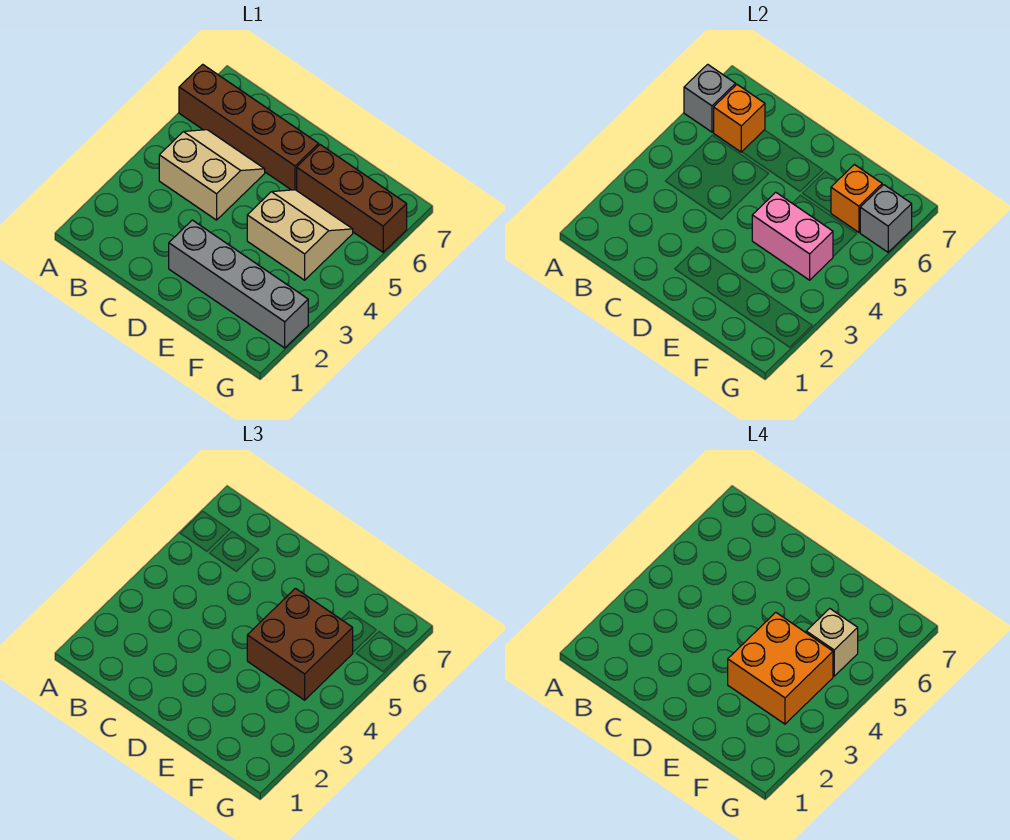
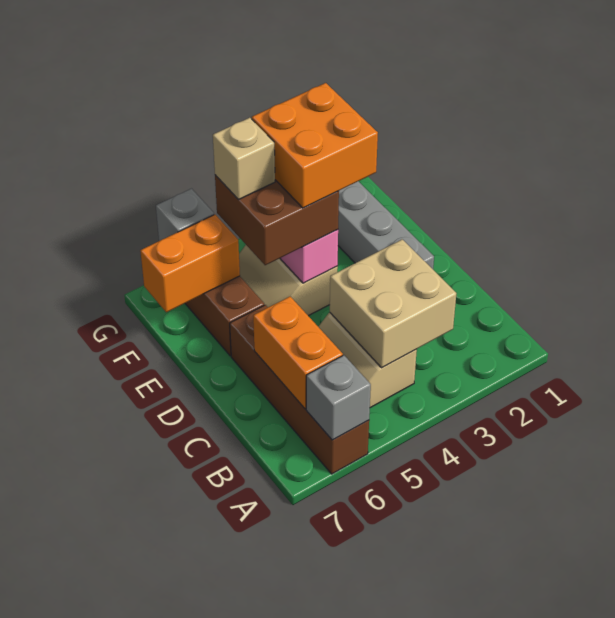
none -> tan 2x2 brick [330,239,456,368]
orange 1x1 brick [714,85,765,152] -> orange 1x2 brick [253,297,343,409]
orange 1x1 brick [831,165,882,232] -> orange 1x2 brick [140,215,240,312]

